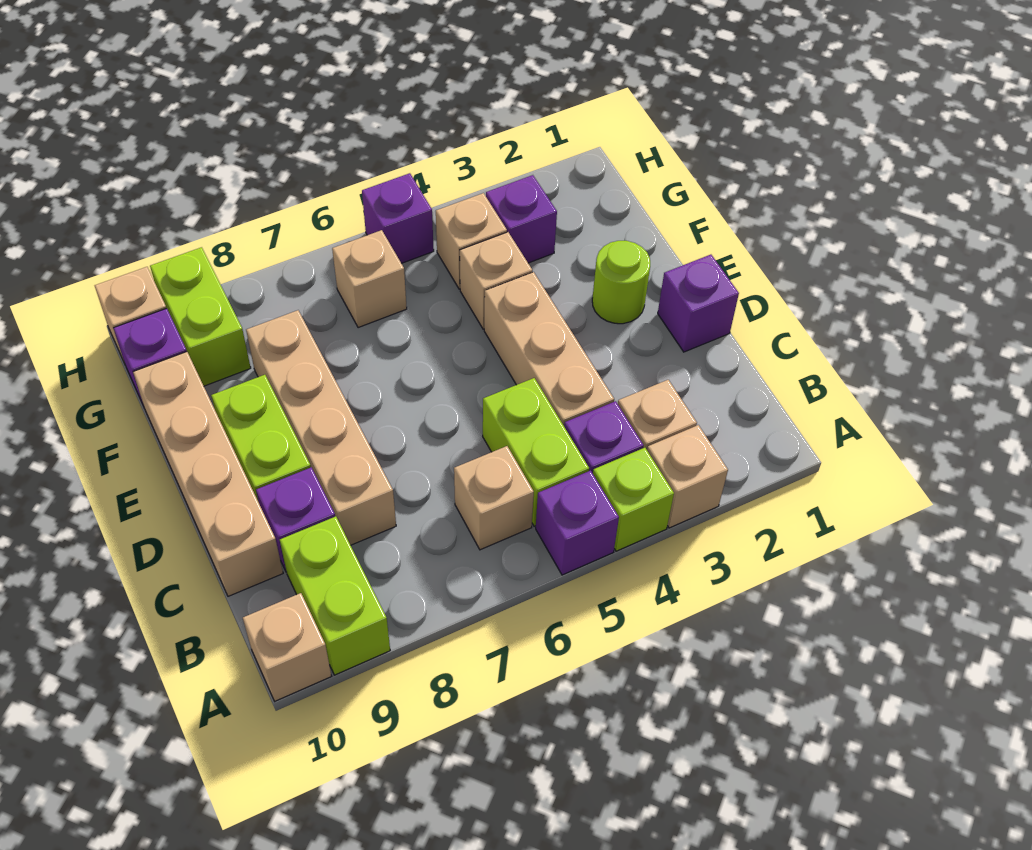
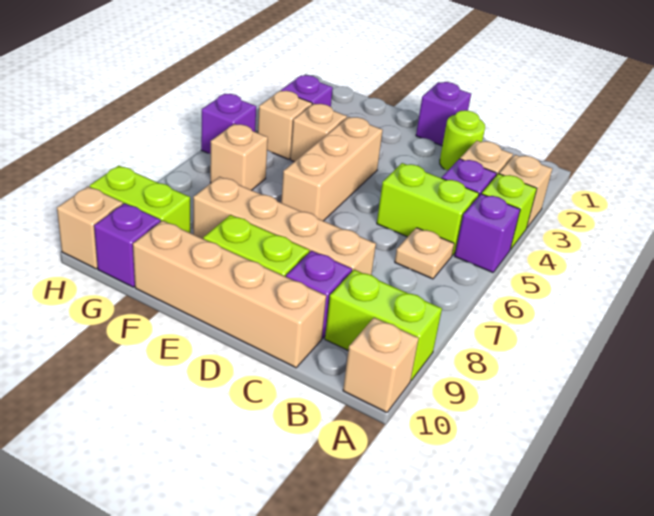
tan 1x1 brick [454,446,534,550] -> tan 1x1 plate [395,228,454,279]
tan 1x3 brick [484,272,614,426] -> tan 1x3 brick turned to [281,117,383,221]
lime 1x1 round brick [592,241,650,324] -> lime 1x1 round brick moved to [440,110,485,170]

